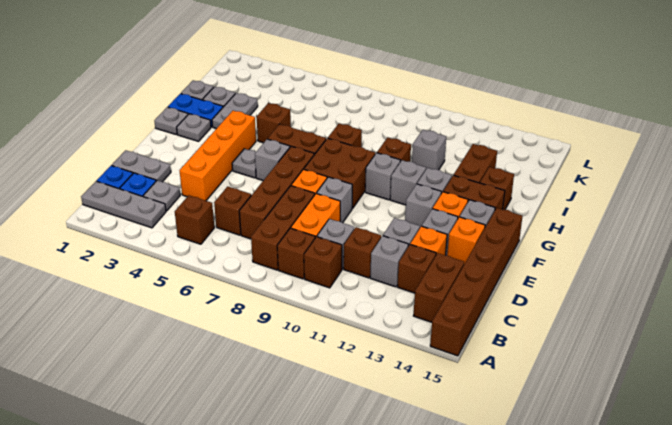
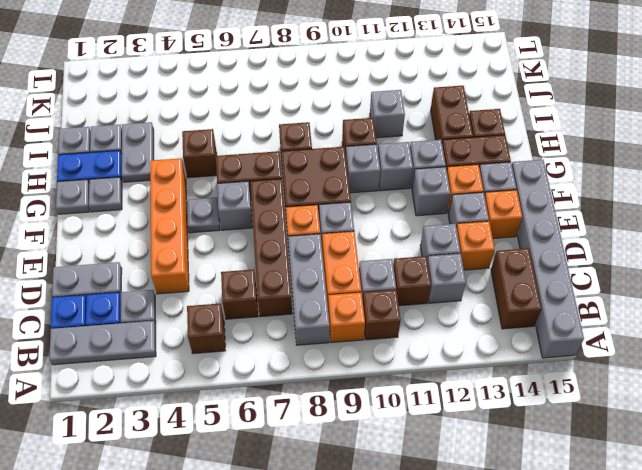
brown 1x6 brick [430,208,523,356] -> grey 1x6 brick [512,160,584,358]
brown 1x3 brick [251,186,315,270] -> grey 1x3 brick [288,234,330,345]
brown 1x1 brick [277,228,315,279] -> orange 1x1 brick [328,292,365,343]
brown 1x1 brick [398,245,436,293] -> none

